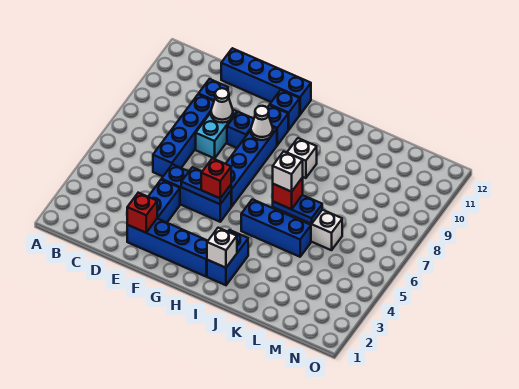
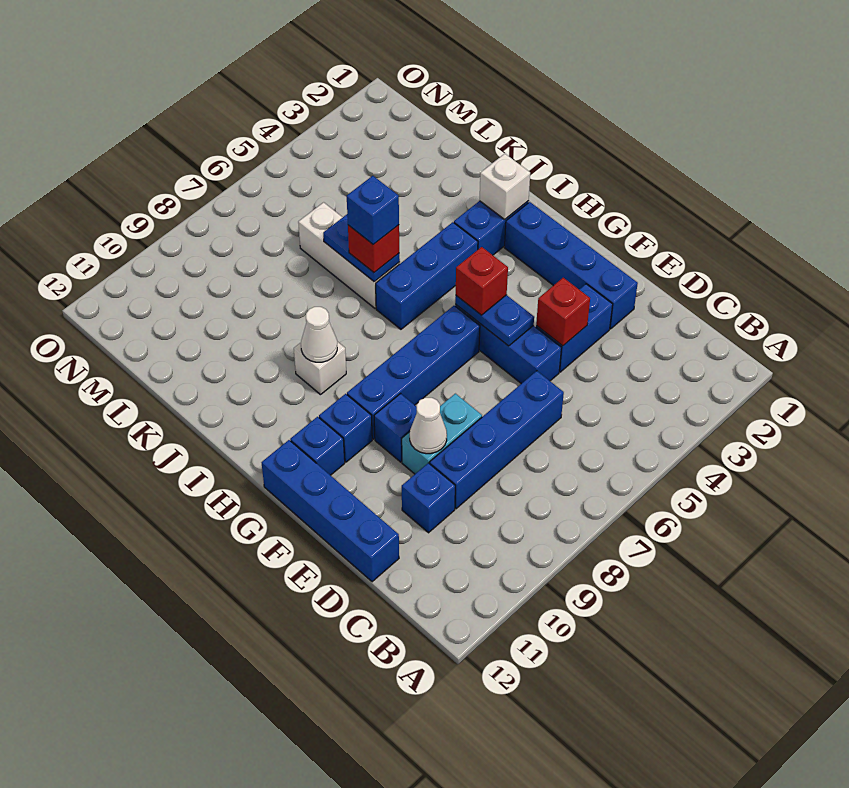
red 1x1 brick [127,193,157,233] -> red 1x1 brick moved to [536,278,590,346]
white 1x1 cone [251,106,273,140] -> white 1x1 cone moved to [301,307,337,362]
blue 1x3 brick [241,199,311,257] -> blue 1x3 brick turned to [376,222,478,329]
white 1x1 brick [273,152,303,192] -> blue 1x1 brick [347,176,399,244]

